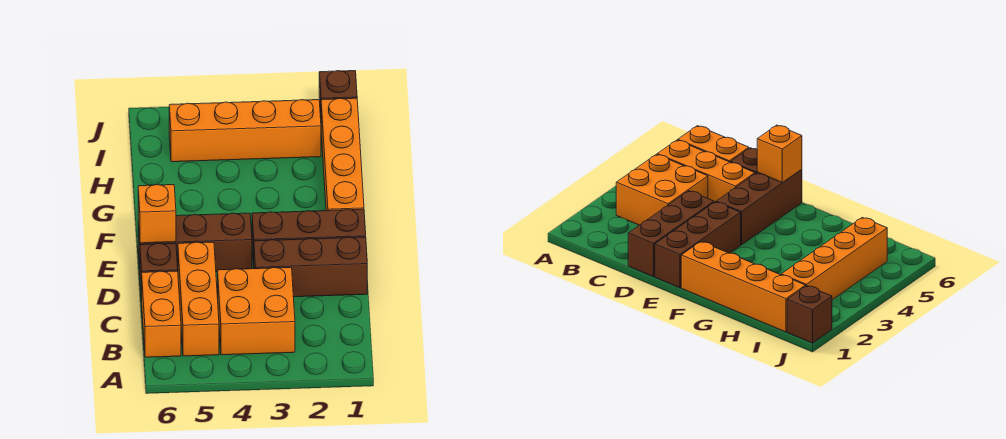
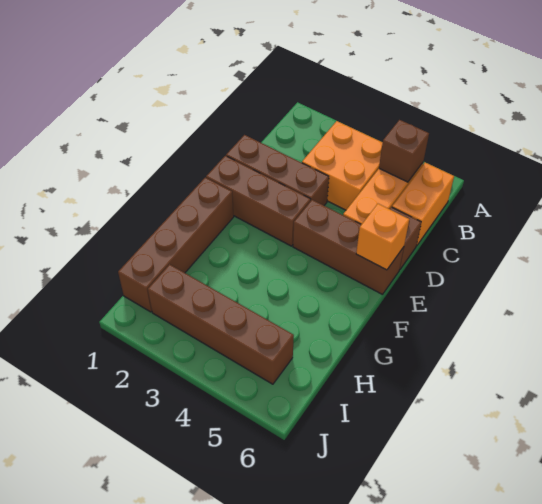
orange 1x4 brick [321,98,364,211] -> brown 1x4 brick [118,178,234,312]
orange 1x4 brick [169,100,321,162] -> brown 1x4 brick [148,264,294,384]
brown 1x1 brick [319,71,357,118] -> brown 1x1 brick moved to [379,120,429,182]

